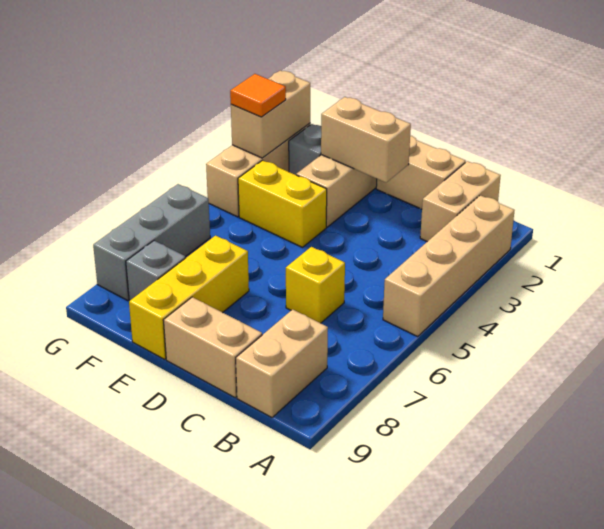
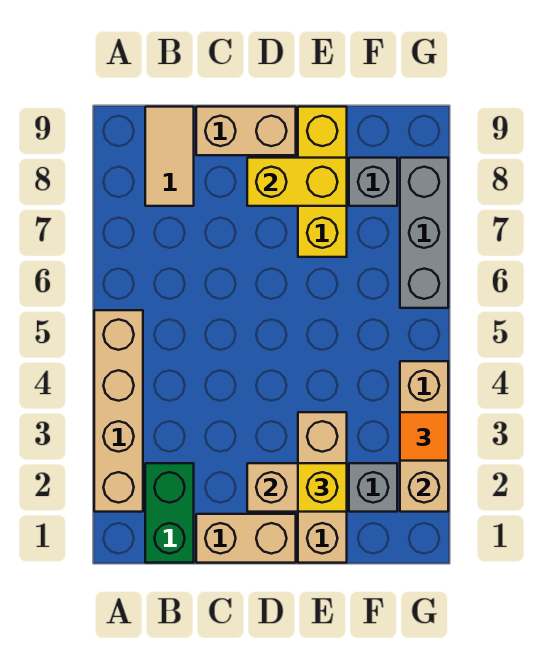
tan 1x2 brick [420,161,501,242] -> green 1x2 brick [145,463,194,563]
tan 1x2 brick [236,310,328,418] -> tan 1x2 tile [145,107,194,206]
yellow 1x1 brick [286,247,345,323] -> yellow 1x1 brick moved to [298,463,347,512]
yellow 1x2 brick [238,160,327,247] -> yellow 1x2 brick moved to [247,158,347,206]

